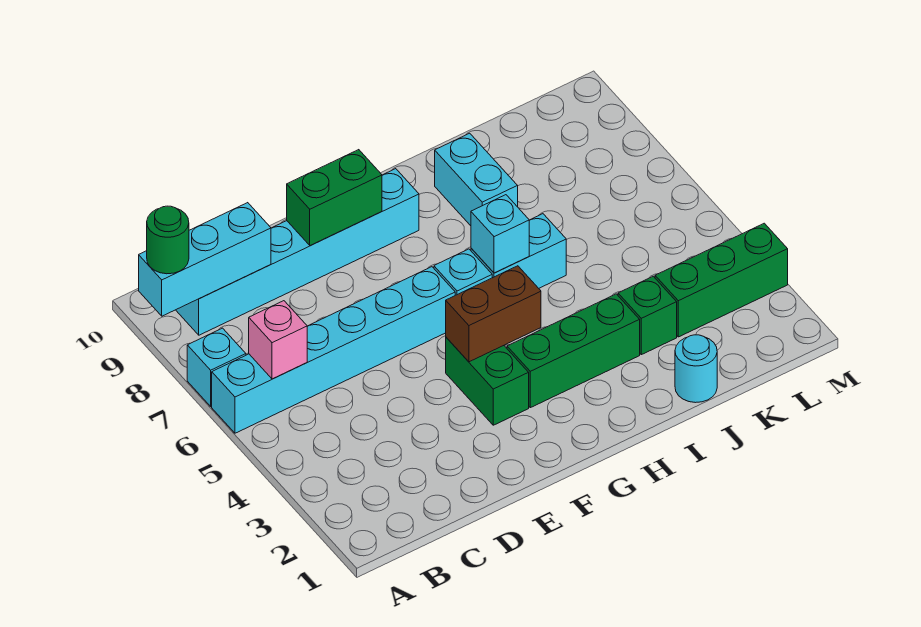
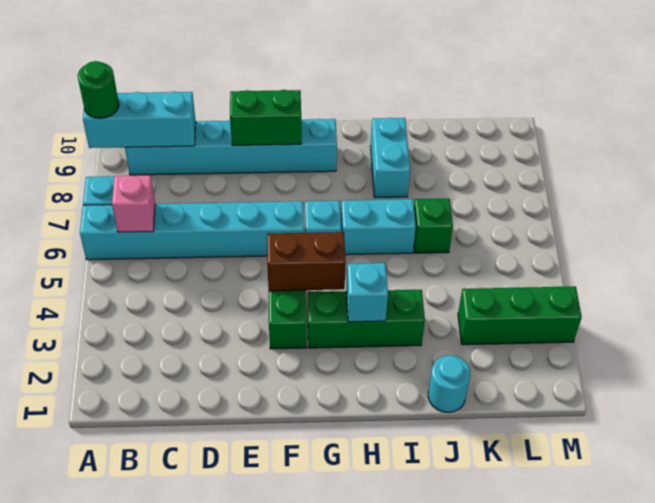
cyan 1x1 brick [471,195,529,273] -> cyan 1x1 brick moved to [346,263,388,322]
green 1x1 brick [618,276,677,355] -> green 1x1 brick moved to [414,199,453,253]

